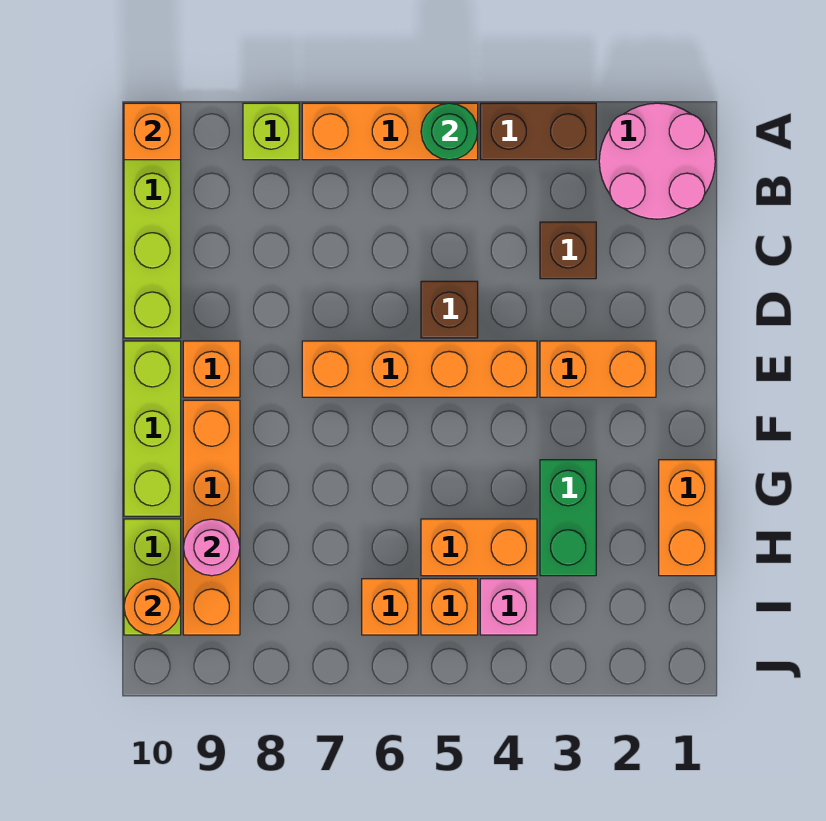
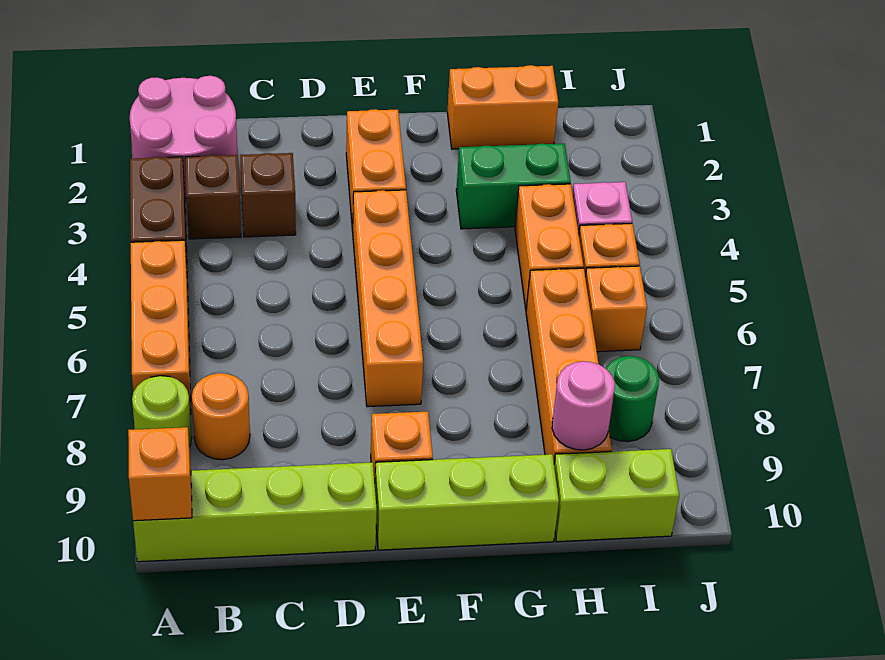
green 1x1 round brick [421,103,478,160] -> green 1x1 round brick moved to [606,356,659,442]
lime 1x1 brick [243,103,299,160] -> lime 1x1 round brick [132,376,192,447]
brown 1x1 brick [421,281,478,338] -> brown 1x1 brick moved to [185,155,241,239]
orange 1x4 brick [183,400,240,635] -> orange 1x4 brick turned to [526,268,612,462]
orange 1x1 round brick [124,579,181,635] -> orange 1x1 round brick moved to [192,373,250,460]

